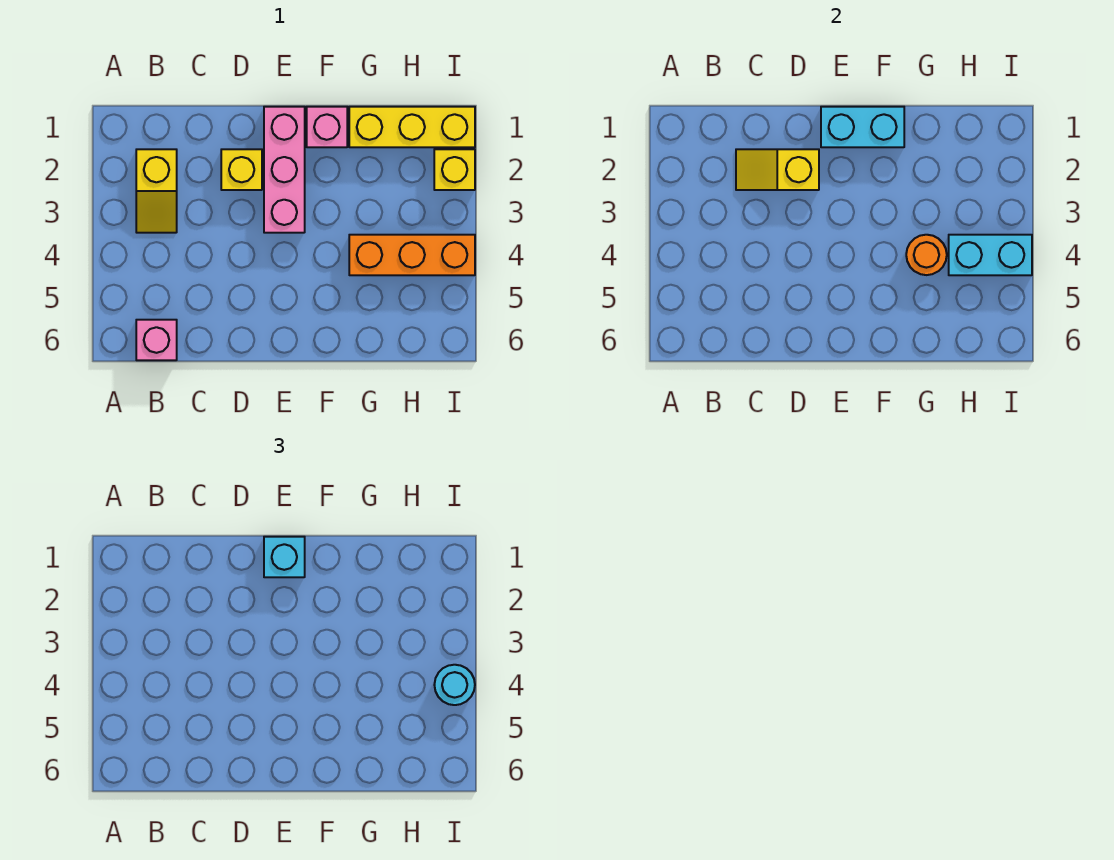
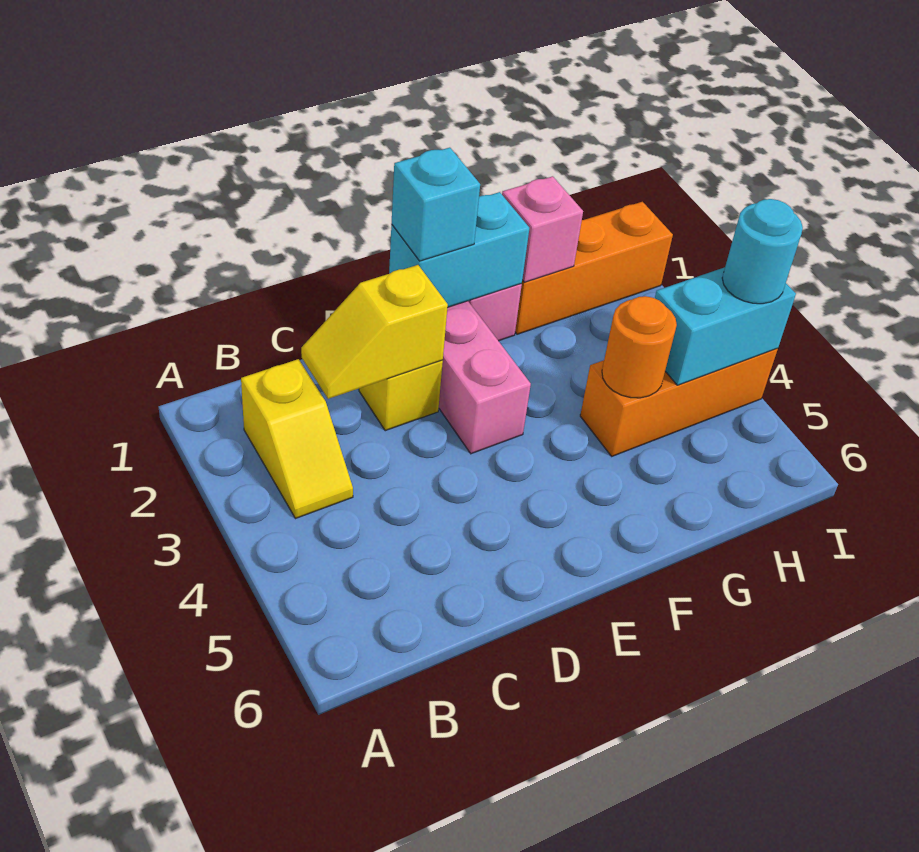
pink 1x1 brick [136,320,177,360] -> pink 1x1 brick moved to [502,176,583,282]
yellow 1x3 brick [349,107,475,147] -> orange 1x3 brick [515,202,673,334]
yellow 1x1 brick [434,149,475,190] -> none

